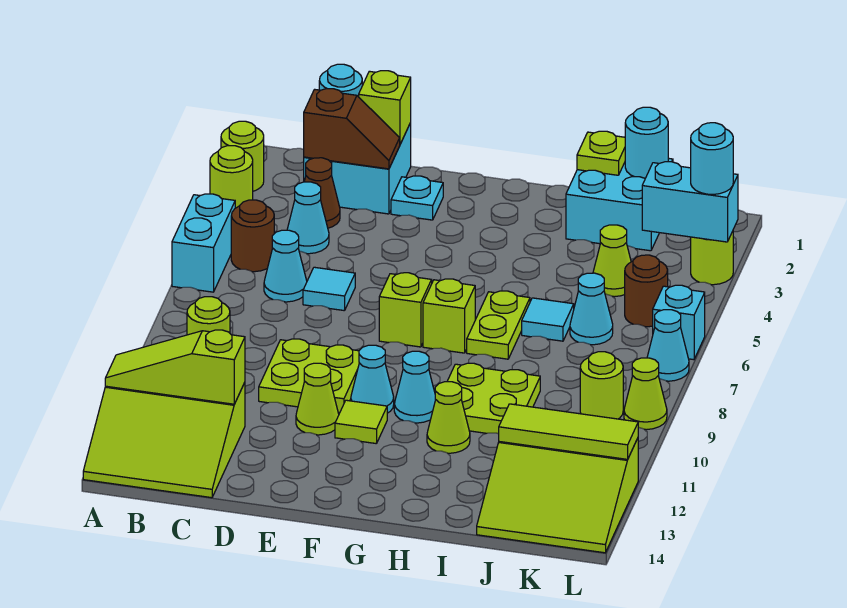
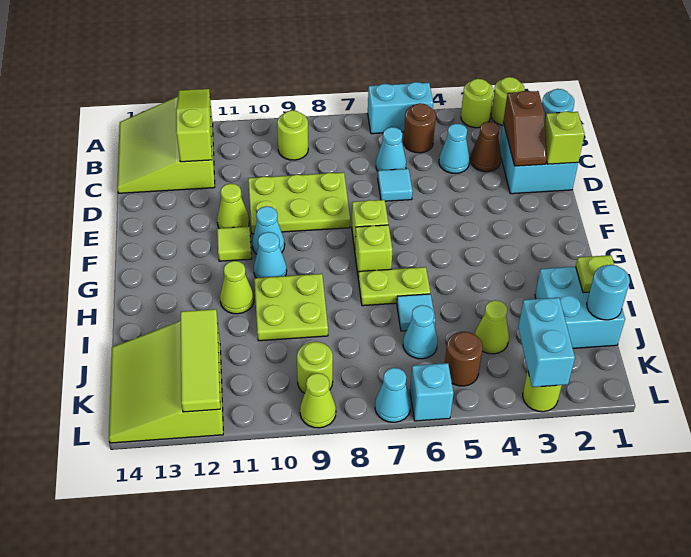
lime 2x2 plate [259,339,359,413] -> lime 2x3 plate [248,172,350,234]
cyan 1x1 plate [391,176,443,220] -> none
cyan 1x1 round brick [691,123,733,194] -> none

